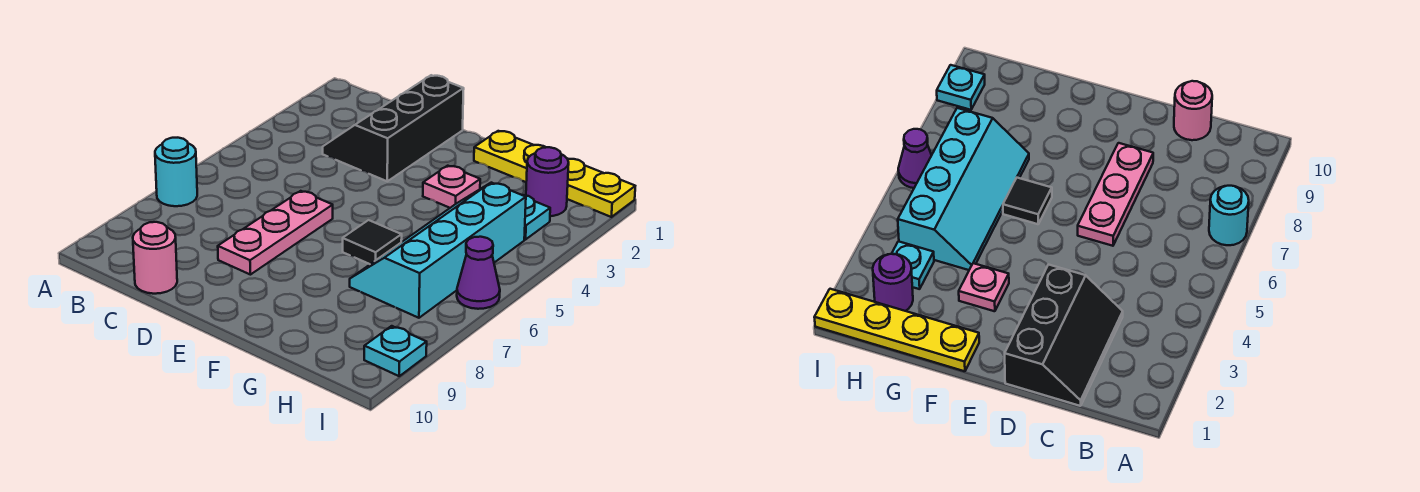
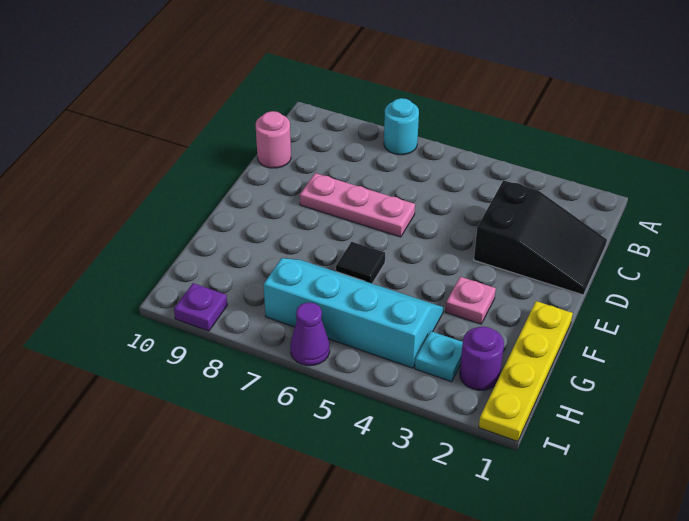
black 2x3 slope [323,75,464,181] -> black 2x3 slope turned to [474,180,607,295]
cyan 1x1 plate [364,326,427,376] -> purple 1x1 plate [174,283,227,331]

